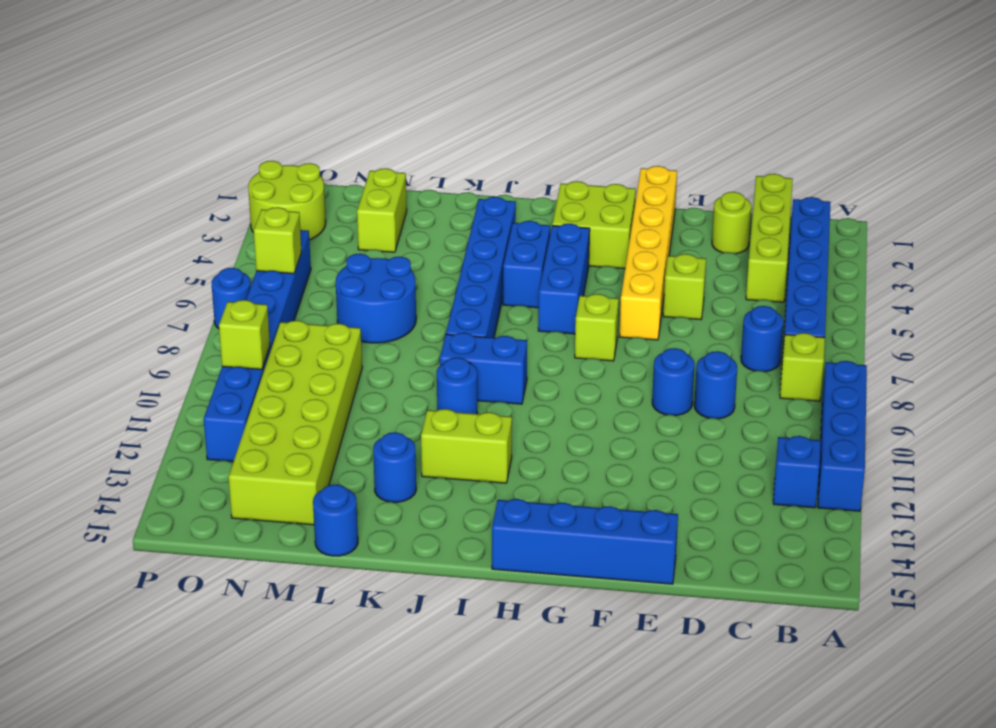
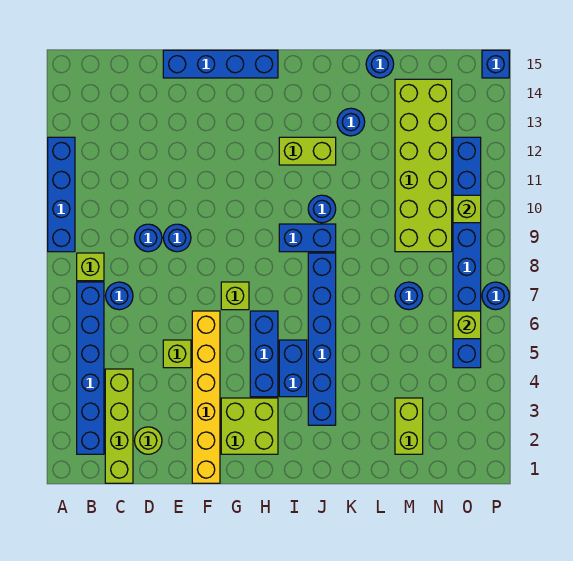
blue 1x1 brick [773,436,821,508] -> blue 1x1 brick moved to [482,50,509,78]
blue 2x2 round brick [336,254,416,343] -> blue 1x1 round brick [395,282,423,310]
lime 2x2 round brick [248,161,326,240] -> none

